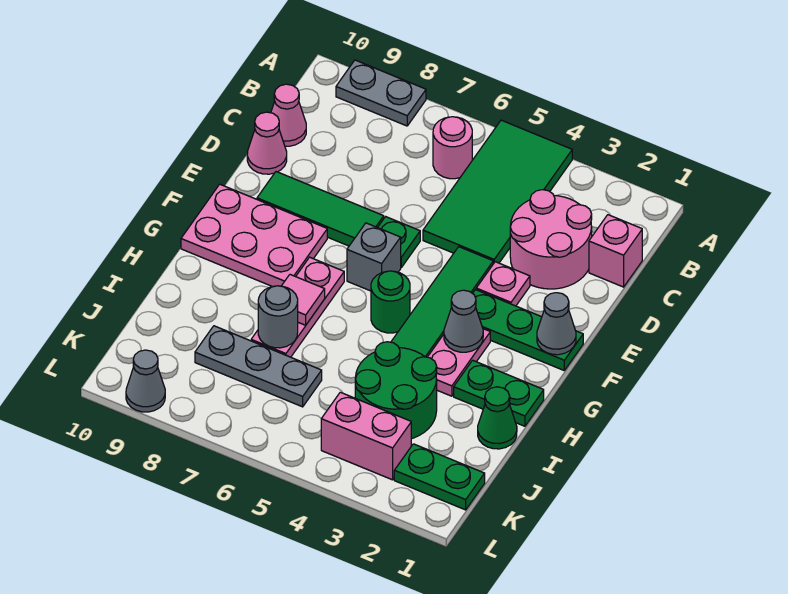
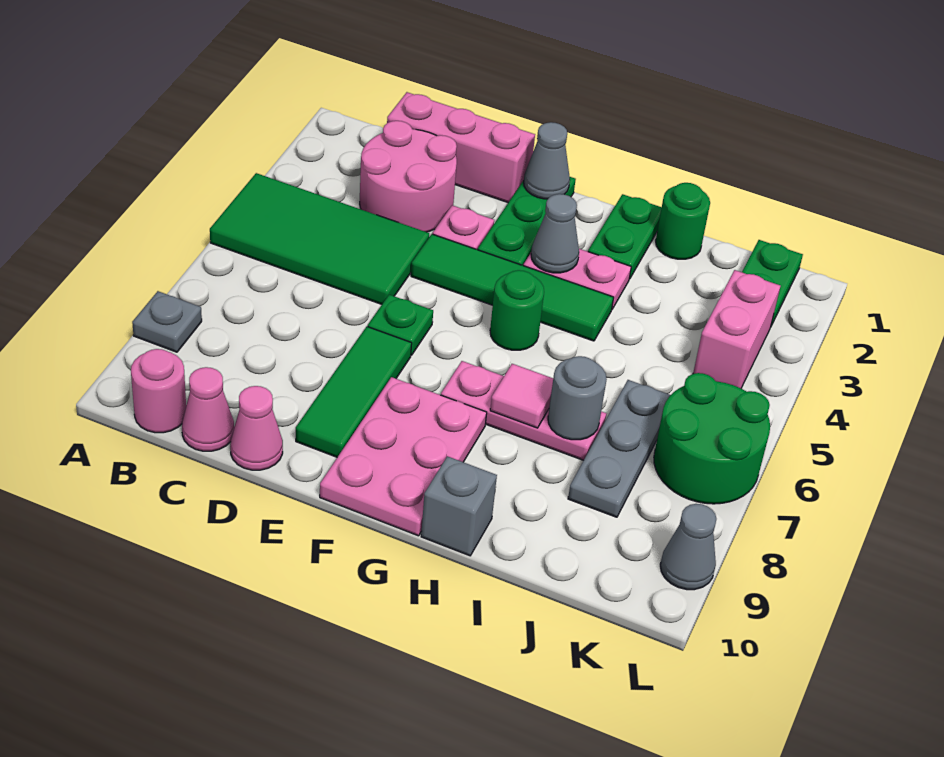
grey 1x2 plate [336,60,426,126] -> grey 1x1 plate [132,291,202,352]
pink 1x1 round brick [433,117,472,179] -> pink 1x1 round brick moved to [131,349,186,433]
pink 1x1 brick [589,215,642,287] -> pink 1x3 brick [387,92,535,203]
grey 1x1 brick [347,223,401,291] -> grey 1x1 brick moved to [421,456,497,556]
green 1x1 cone [478,387,517,449] -> green 1x1 round brick [656,183,710,259]
green 2x2 round brick [355,342,437,439] -> green 2x2 round brick moved to [654,373,770,504]

